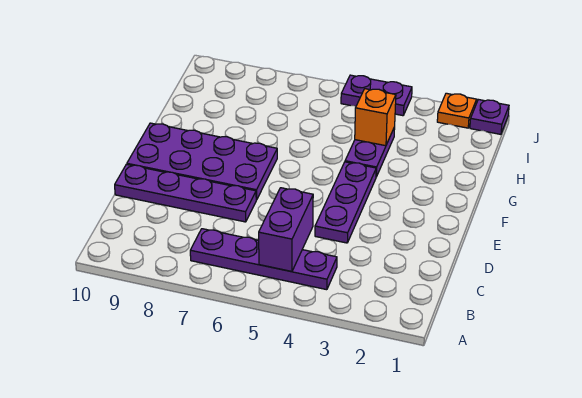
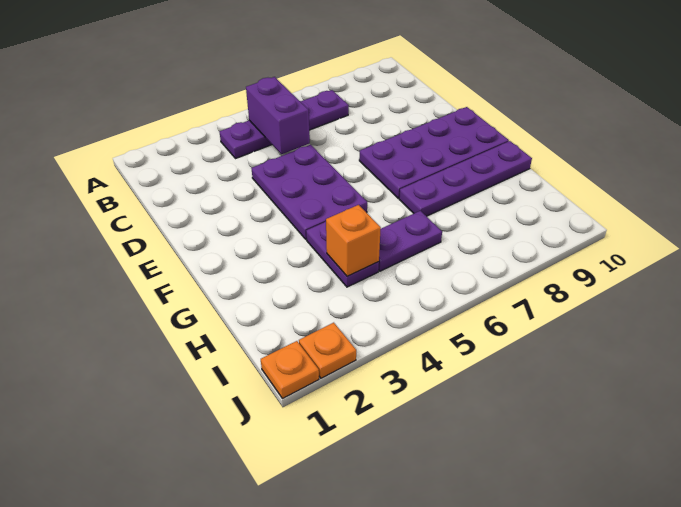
purple 1x3 plate [315,162,376,243] -> purple 2x3 plate [251,145,367,239]
purple 1x4 plate [115,164,256,222] -> purple 1x4 plate moved to [399,141,532,216]
purple 1x1 plate [470,99,509,134] -> orange 1x1 plate [261,341,319,399]
purple 1x2 plate [341,75,412,116] -> purple 1x2 plate moved to [379,211,442,271]

